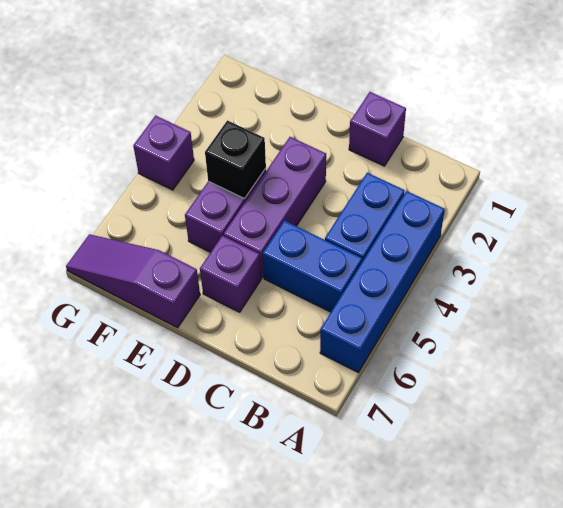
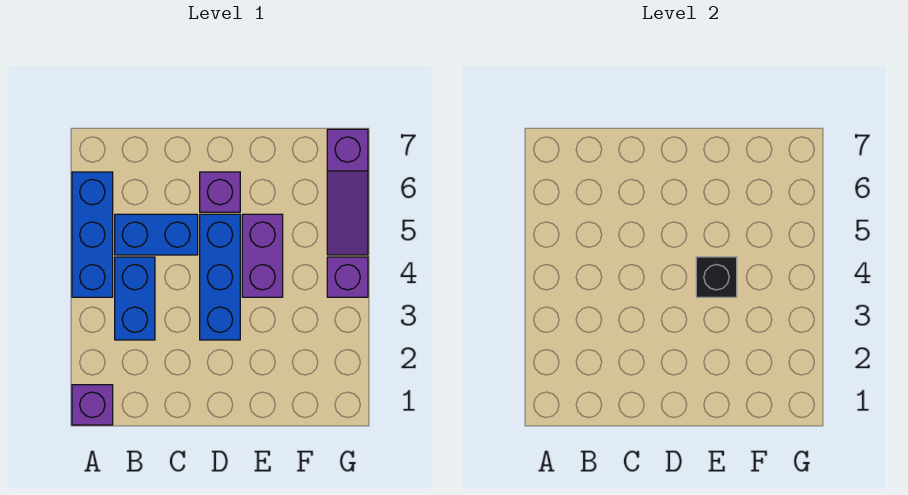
blue 1x4 brick [320,191,445,372] -> blue 1x3 brick [72,172,113,297]
purple 1x1 brick [349,92,406,166] -> purple 1x1 brick moved to [72,385,113,425]
purple 1x3 brick [223,137,326,278] -> blue 1x3 brick [200,214,240,340]
purple 1x3 slope [66,234,200,328] -> purple 1x3 slope turned to [327,129,368,255]

